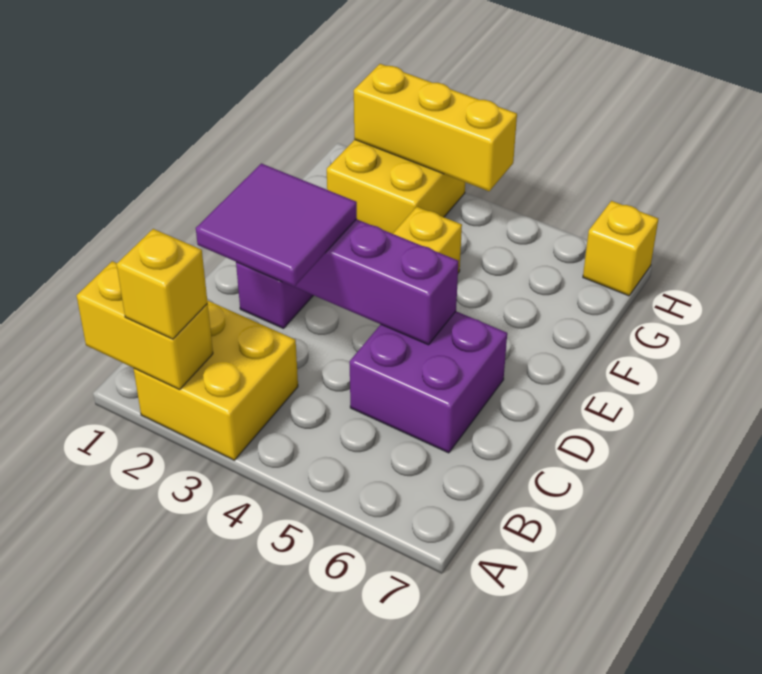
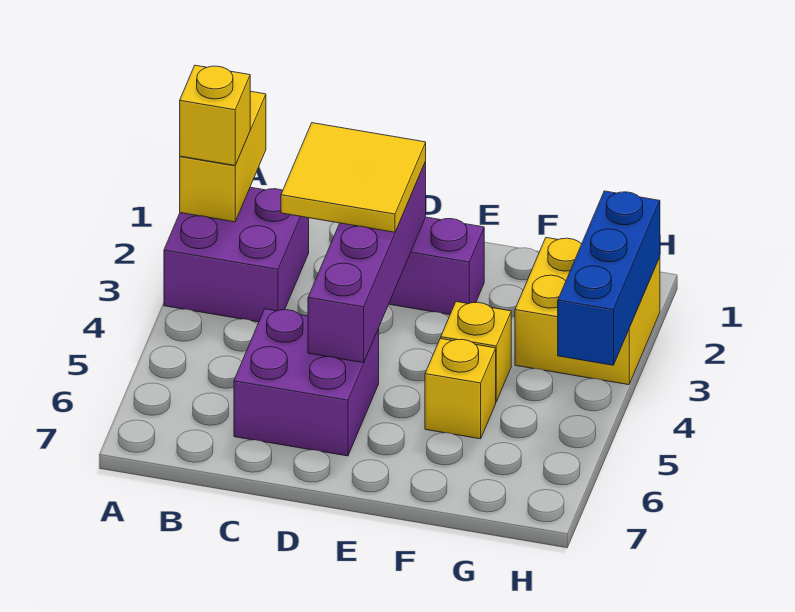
yellow 2x2 brick [134,300,298,460] -> purple 2x2 brick [164,187,309,322]
purple 2x2 tile [196,163,357,287] -> yellow 2x2 tile [281,123,426,232]
yellow 1x3 brick [354,64,517,191] -> blue 1x3 brick [558,191,660,365]
yellow 1x1 brick [583,201,658,296] -> yellow 1x1 brick moved to [425,339,496,439]

